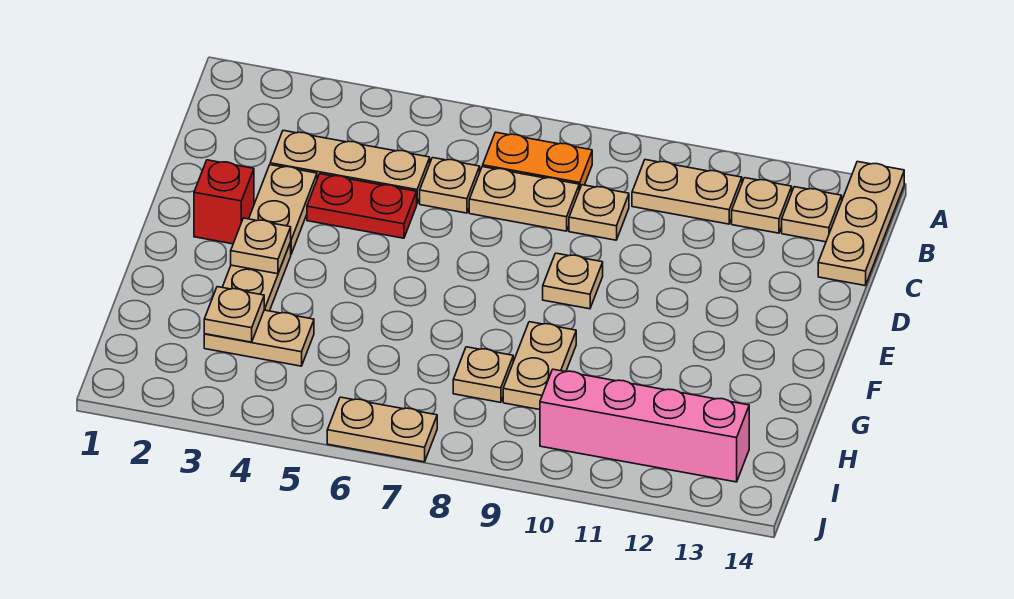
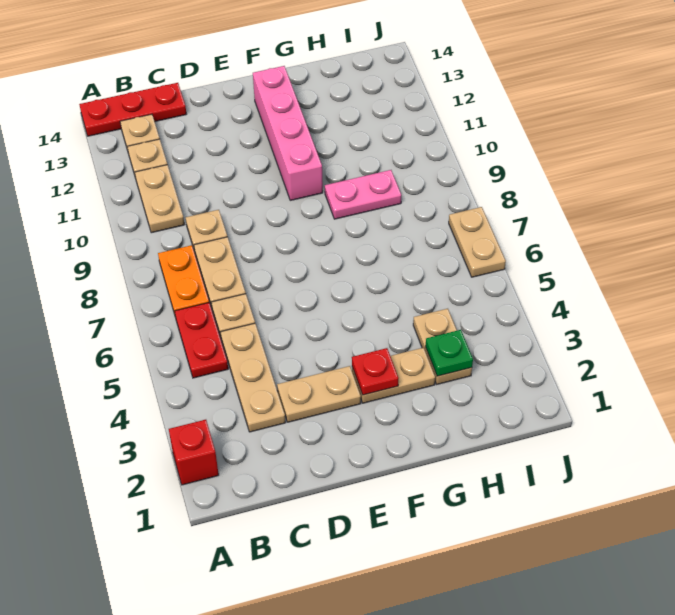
tan 1x3 plate [818,162,904,285] -> red 1x3 plate [79,83,186,136]
red 1x2 plate [307,174,417,238] -> red 1x2 plate moved to [175,302,228,378]
red 1x1 brick [194,160,254,244] -> red 1x1 brick moved to [169,420,219,485]
tan 1x1 plate [543,253,603,309] -> none
tan 1x1 plate [231,218,291,274] -> red 1x1 plate [352,348,398,395]
tan 1x2 plate [503,322,576,410] -> pink 1x2 plate [325,170,401,219]
tan 1x1 plate [204,287,264,342] -> green 1x1 plate [426,330,473,376]
tan 1x1 plate [453,347,513,402] -> none
pink 1x4 brick [540,369,749,482] -> pink 1x4 brick moved to [253,66,323,200]

